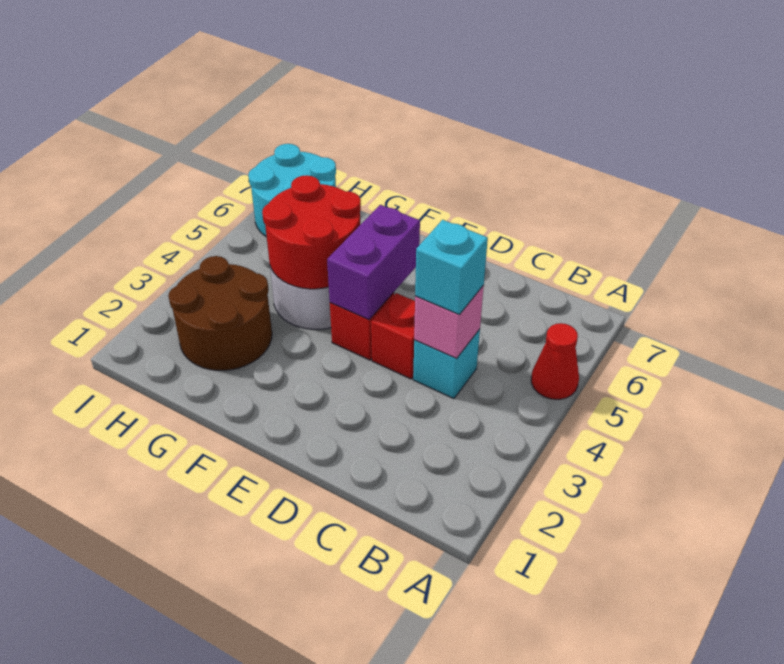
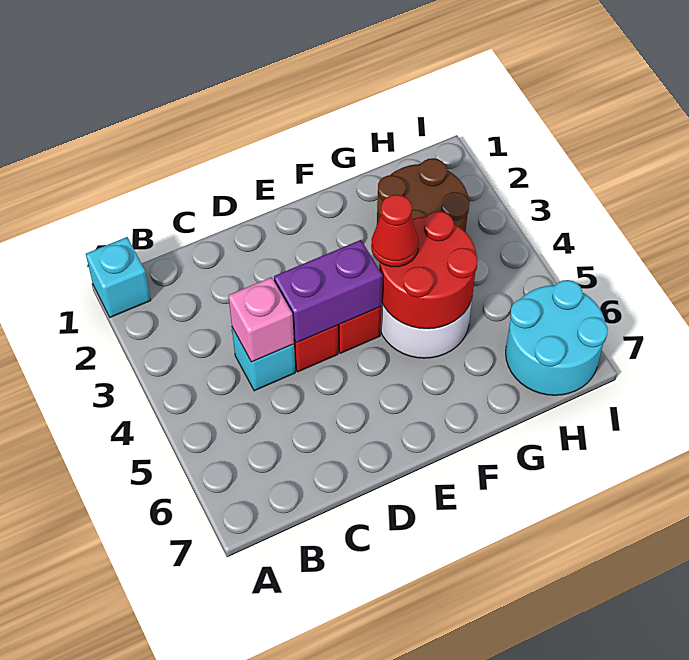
red 1x1 cone [531,323,579,399] -> red 1x1 cone moved to [371,195,419,267]
cyan 1x1 brick [415,220,488,315] -> cyan 1x1 brick moved to [86,237,151,317]
purple 1x2 brick [327,205,420,320] -> purple 1x2 brick turned to [274,240,383,343]

